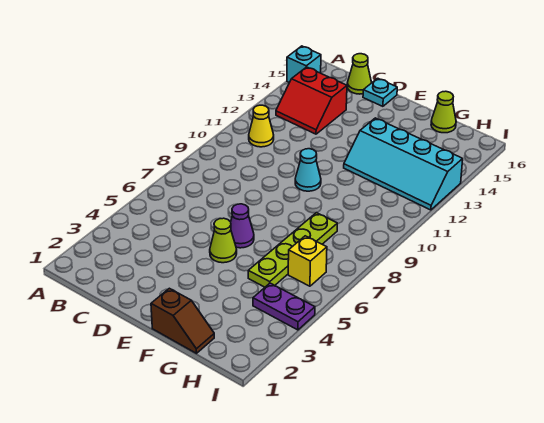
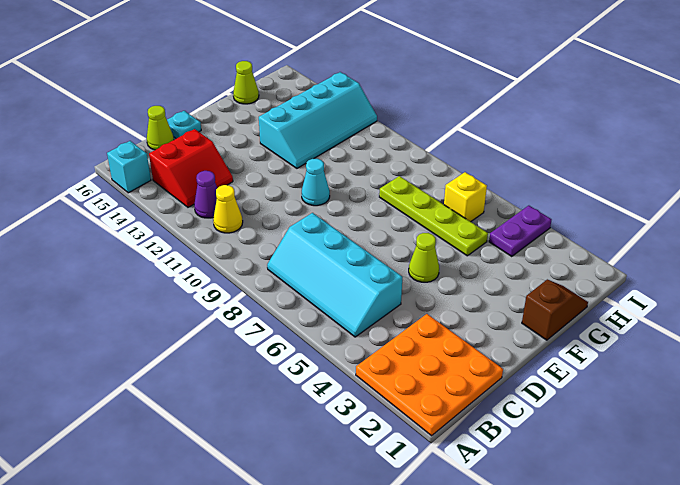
none -> orange 3x3 plate [356,314,503,436]
none -> cyan 2x4 slope [267,213,402,337]
purple 1x1 cone [231,204,254,248] -> purple 1x1 cone moved to [194,171,217,218]

